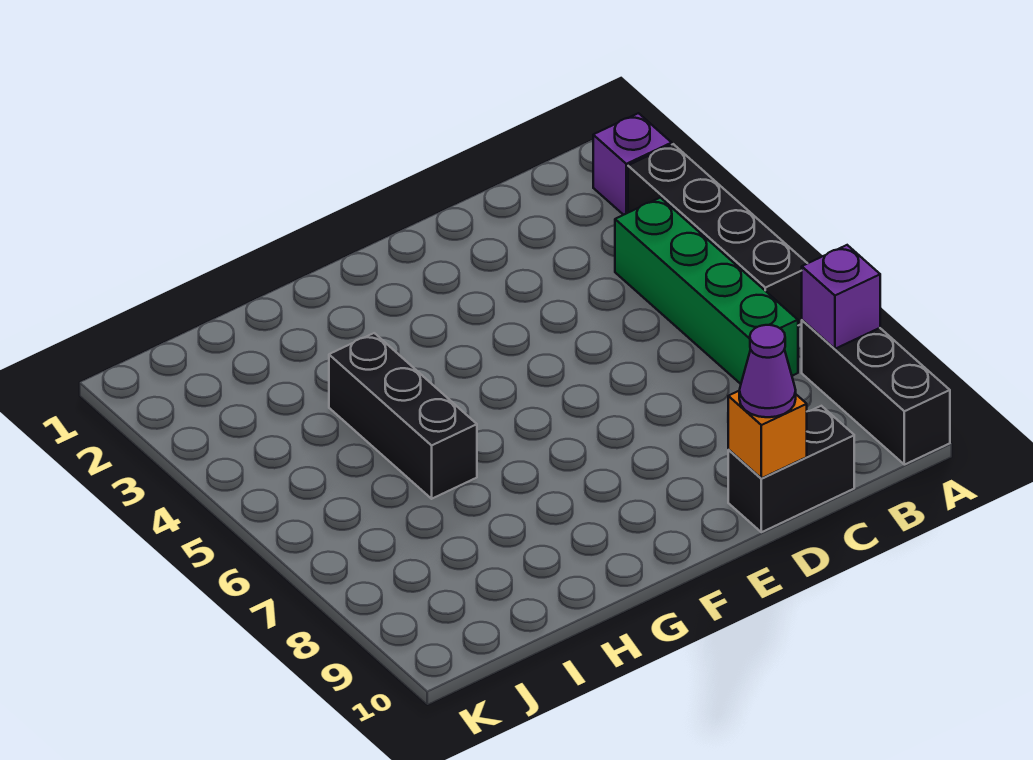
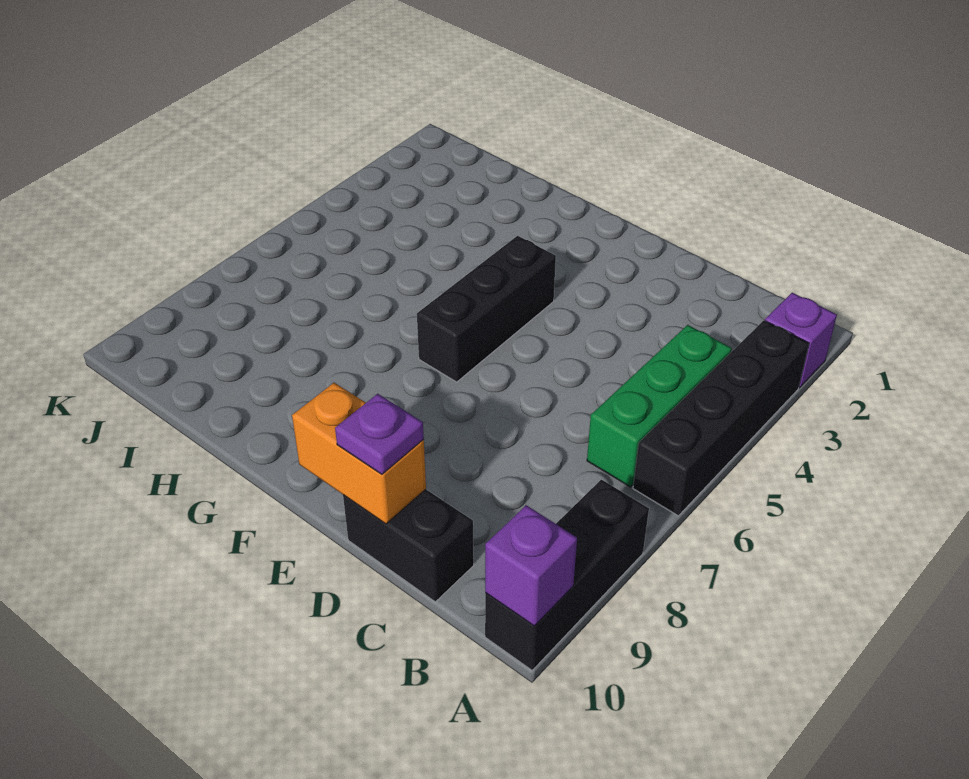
purple 1x1 brick [802,245,880,349] -> purple 1x1 brick moved to [485,505,577,626]
green 1x4 brick [615,198,798,384] -> green 1x3 brick [587,325,732,487]
orange 1x1 brick [728,391,807,478] -> orange 1x2 brick [292,383,426,524]
purple 1x1 cone [739,325,796,417] -> purple 1x1 plate [335,394,424,474]
black 1x3 brick [329,333,477,499] -> black 1x3 brick moved to [417,236,556,382]

